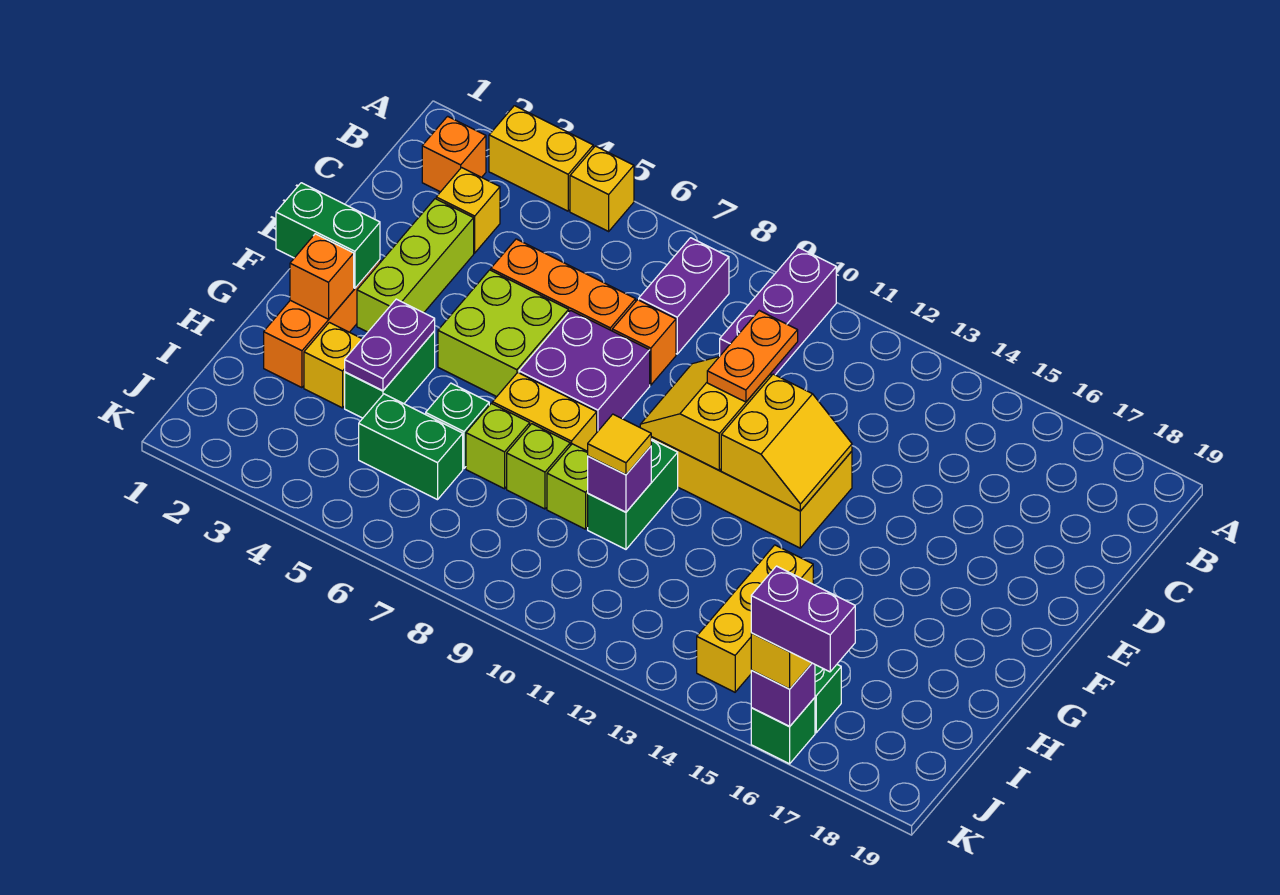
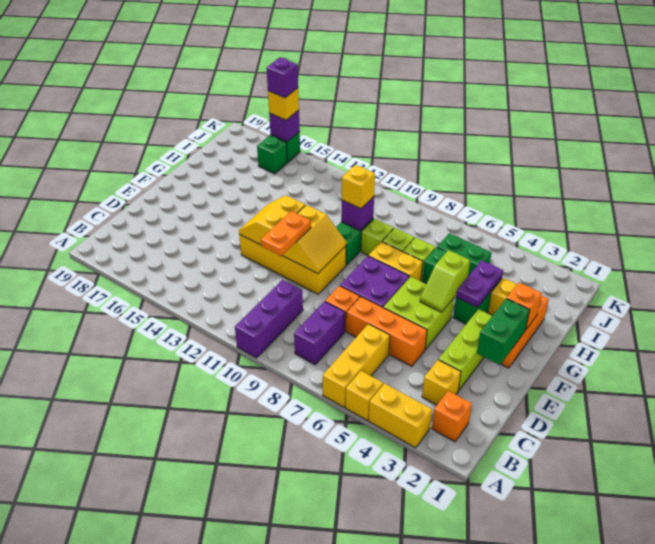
green 1x2 brick [276,183,380,288] -> green 1x2 brick turned to [477,298,530,365]
none -> lime 1x2 slope [420,250,470,312]
yellow 1x1 tile [588,414,651,475] -> yellow 1x1 brick [342,165,375,209]
yellow 1x3 brick [697,545,813,692] -> yellow 1x3 brick moved to [323,324,390,407]
purple 1x2 brick [751,566,855,672] -> purple 1x1 brick [267,58,298,98]

